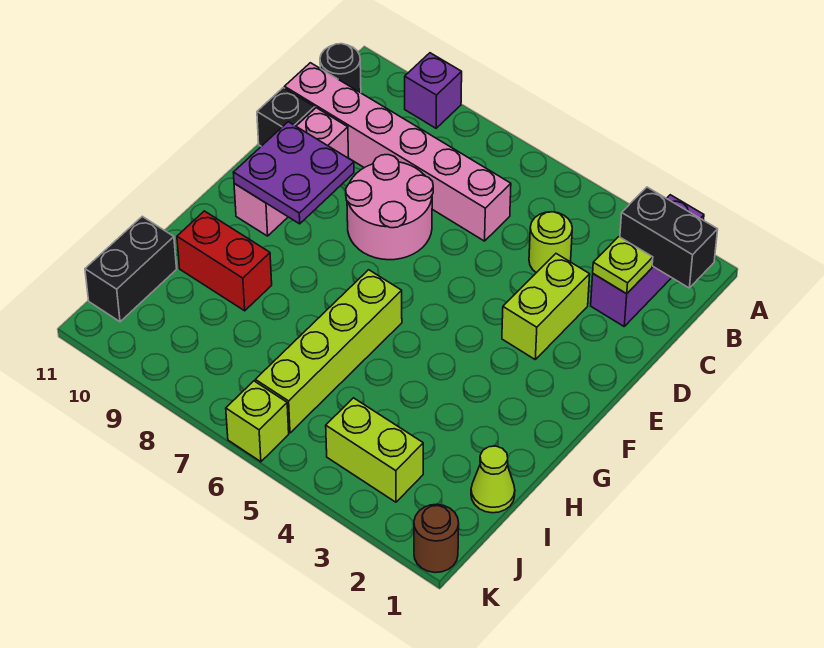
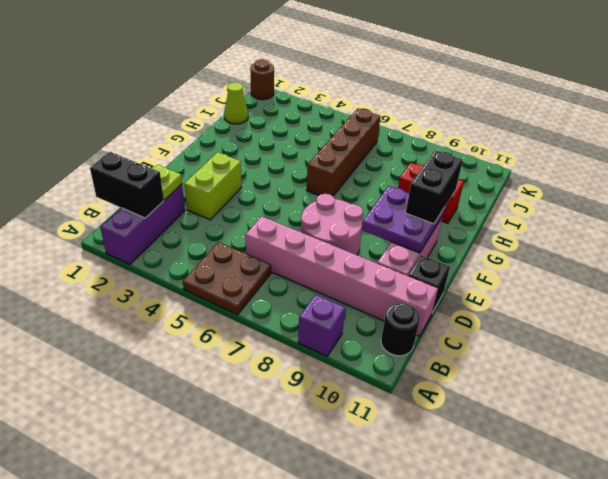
none -> brown 2x2 plate [183,242,271,315]
lime 1x1 round brick [529,212,572,273] -> none
lime 1x4 brick [255,270,402,433] -> brown 1x4 brick [306,108,381,196]
black 1x2 brick [85,216,177,322] -> black 1x2 brick moved to [406,150,463,224]
lime 1x2 brick [326,398,423,502] -> none
lime 1x1 brick [226,381,289,462] -> none

